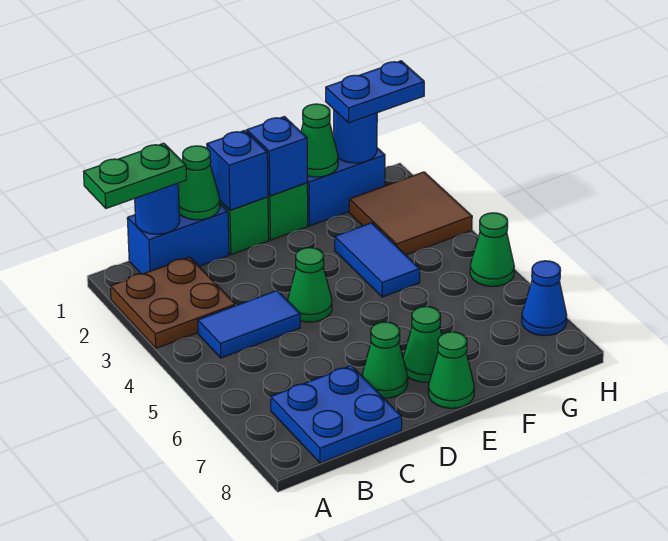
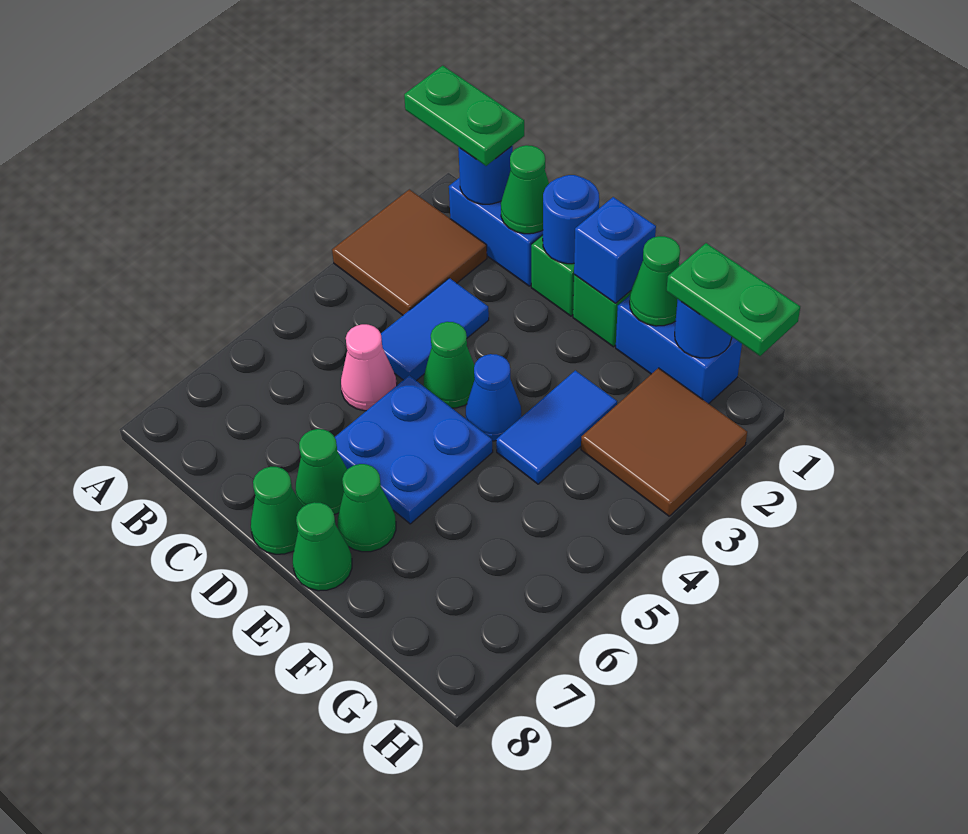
brown 2x2 plate [110,257,236,348] -> brown 2x2 tile [332,189,487,315]
blue 1x2 tile [198,290,300,358] -> blue 1x2 tile turned to [381,278,489,381]
blue 2x2 plate [271,366,402,463] -> blue 2x2 plate moved to [335,375,493,524]
none -> pink 1x1 cone [341,324,397,411]
blue 1x1 brick [207,130,268,210] -> blue 1x1 round brick [543,175,599,264]
blue 1x2 plate [326,61,424,123] -> green 1x2 plate [666,243,800,356]
green 1x1 cone [470,213,514,287] -> green 1x1 cone moved to [251,467,303,554]
blue 1x1 cone [522,261,567,336] -> blue 1x1 cone moved to [466,354,521,441]

